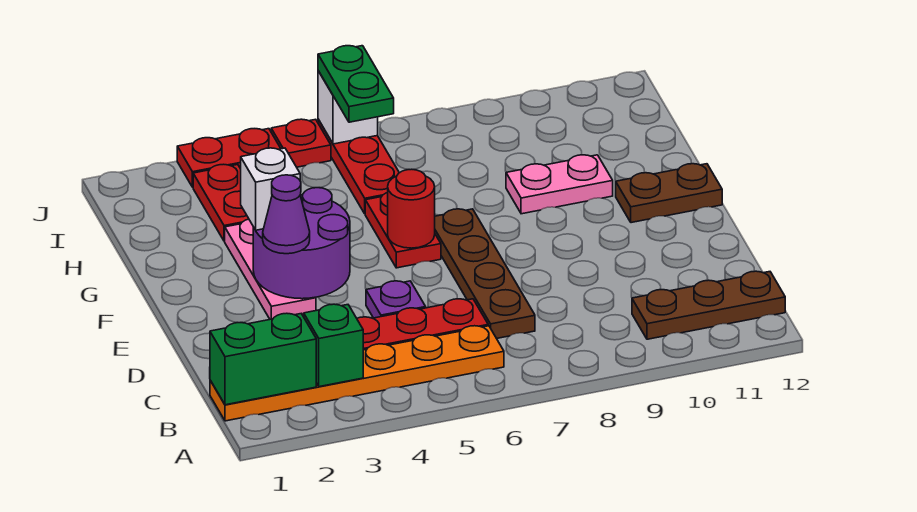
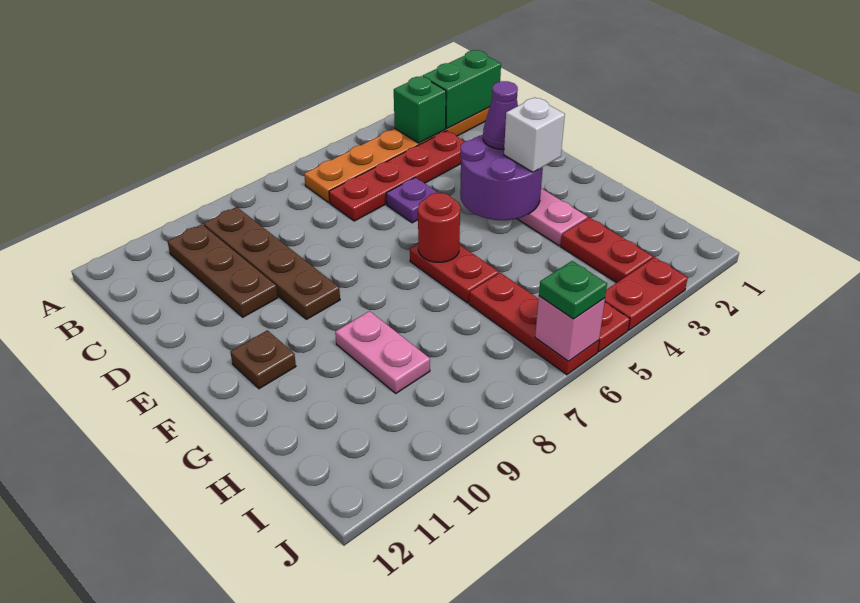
brown 1x3 plate [632,271,785,339] -> brown 1x3 plate turned to [168,224,278,317]
brown 1x4 plate [435,209,535,339] -> brown 1x4 plate moved to [204,207,340,319]
brown 1x2 plate [616,164,722,223] -> brown 1x1 plate [230,330,296,389]
pink 1x2 plate [506,155,613,214] -> pink 1x2 plate turned to [335,311,430,393]
green 1x2 plate [318,46,394,122] -> green 1x1 plate [539,261,607,319]
white 1x1 brick [318,71,378,144] -> pink 1x1 brick [535,296,605,361]

